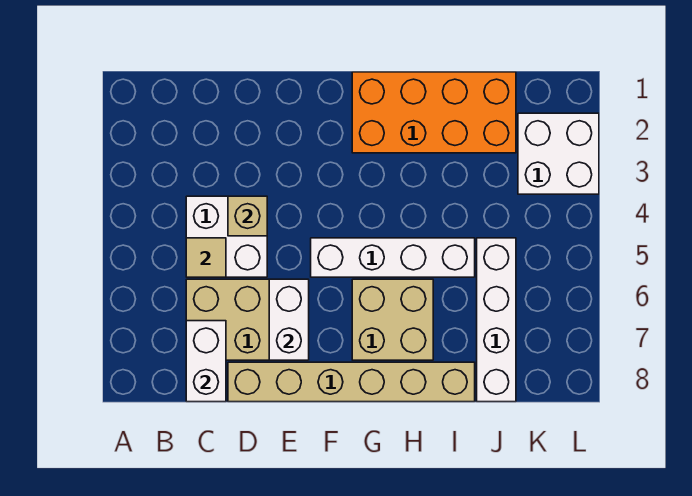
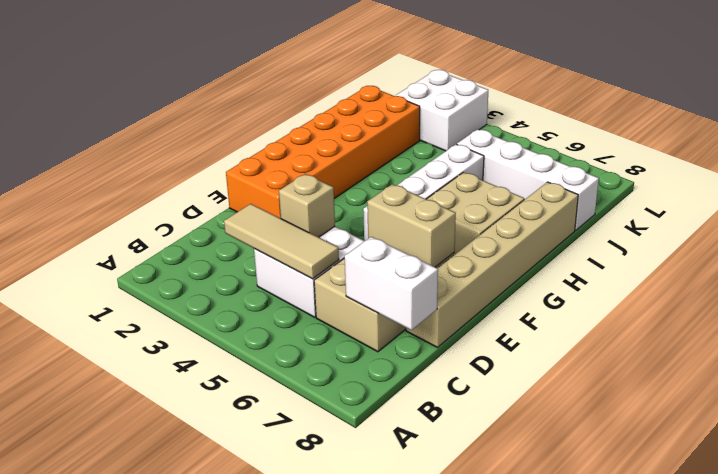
tan 1x1 tile [186,238,226,277] -> tan 1x3 tile [224,204,339,279]
white 1x2 brick [269,279,309,360] -> tan 1x2 brick [367,184,456,267]
orange 2x4 brick [352,72,516,153] -> orange 2x6 brick [226,86,420,218]

